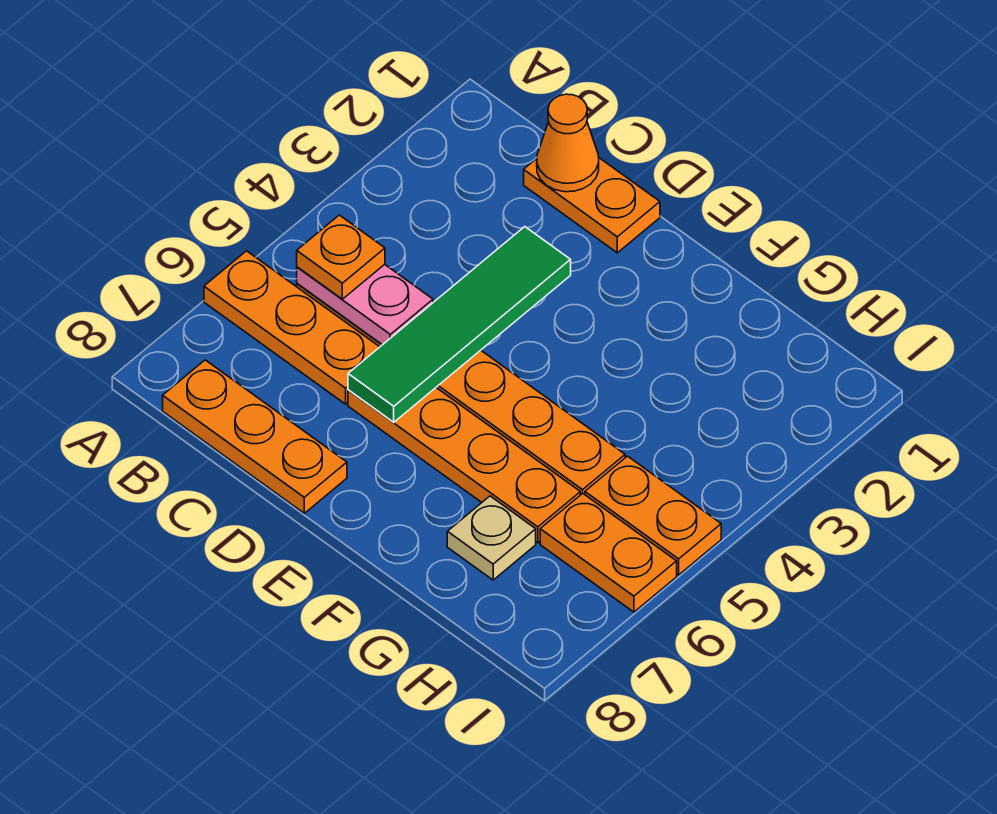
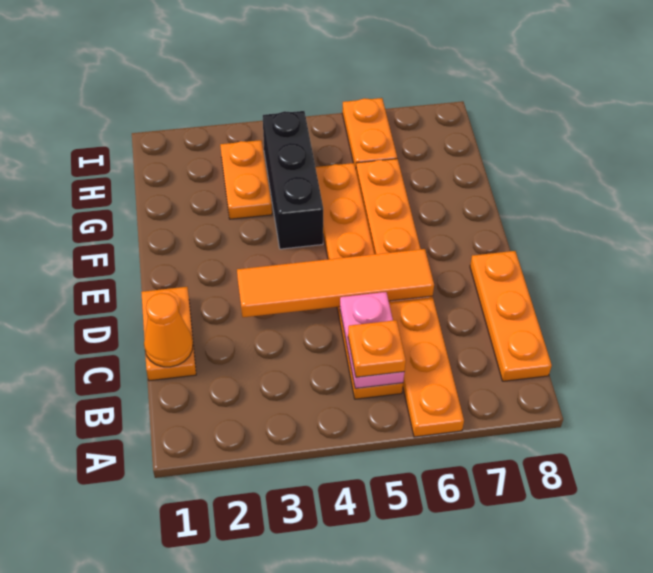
green 1x4 tile [348,227,571,422] -> orange 1x4 tile [237,249,434,317]
none -> black 1x3 brick [263,111,323,249]
tan 1x1 plate [447,496,536,580] -> none
orange 1x2 plate [585,456,721,575] -> orange 1x2 plate moved to [220,140,272,219]

